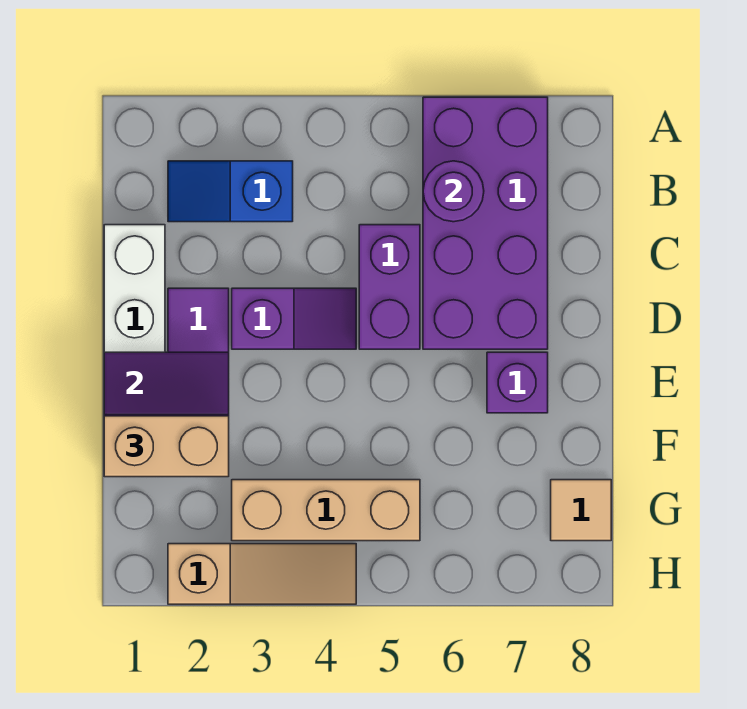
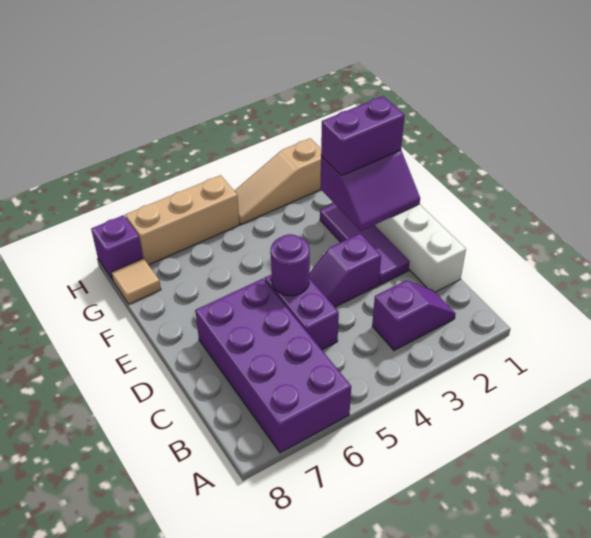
blue 1x2 slope [168,161,293,222] -> purple 1x2 slope [372,281,456,350]
purple 1x1 round brick [423,161,484,222] -> purple 1x1 round brick moved to [271,234,310,296]
purple 1x1 brick [487,352,548,413] -> purple 1x1 brick moved to [91,215,143,280]
tan 1x2 brick [104,416,229,477] -> purple 1x2 brick [321,96,405,176]
tan 1x3 brick [232,480,420,541] -> tan 1x3 brick moved to [125,175,239,265]

